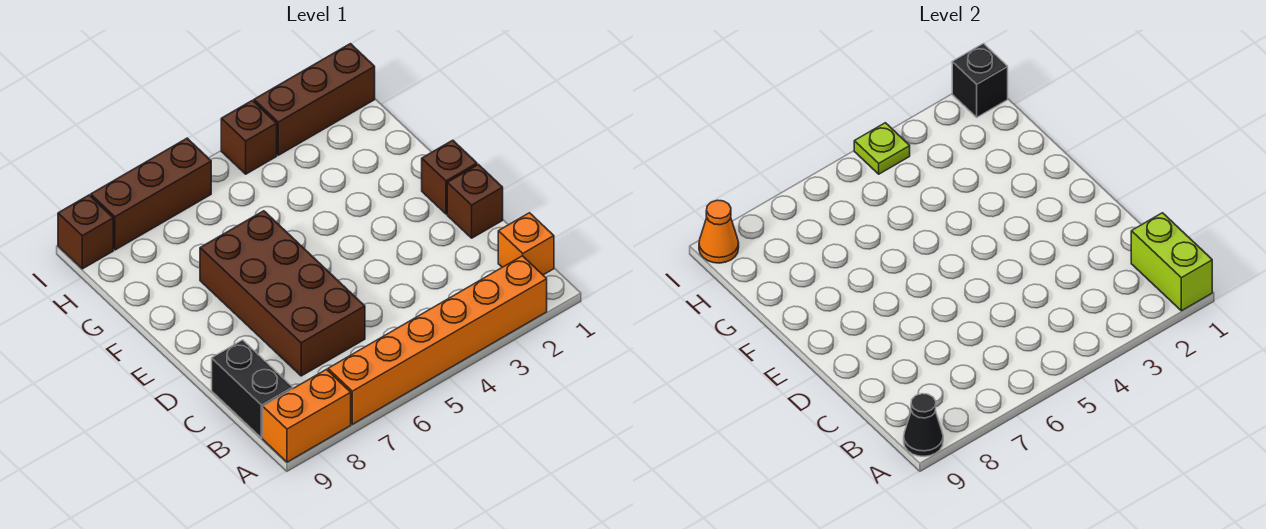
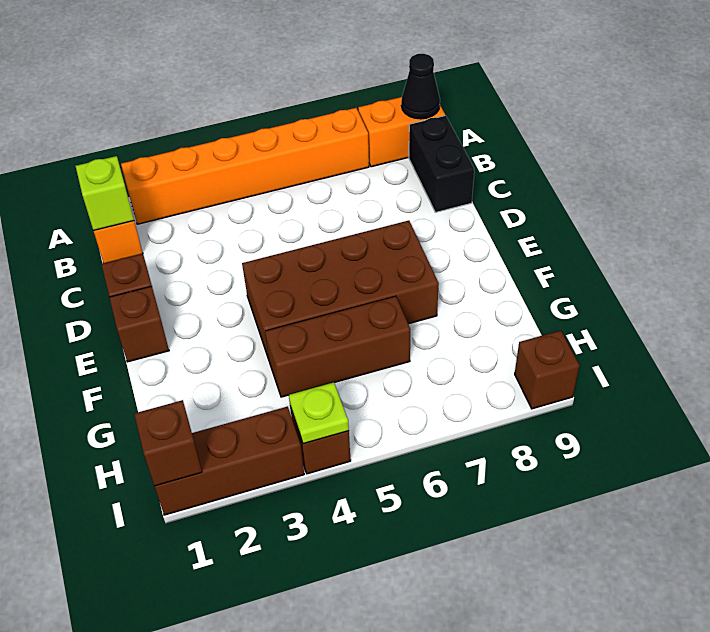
lime 1x2 brick [1131,213,1212,311] -> lime 1x1 brick [76,156,134,231]
brown 2x4 brick [200,211,365,376] -> brown 2x4 brick turned to [242,221,439,359]
black 1x1 brick [952,44,1008,117] -> brown 1x1 brick [134,400,202,486]
brown 1x3 brick [91,138,211,250] -> brown 1x3 brick moved to [265,296,410,397]
orange 1x1 cone [699,200,739,263] -> none

